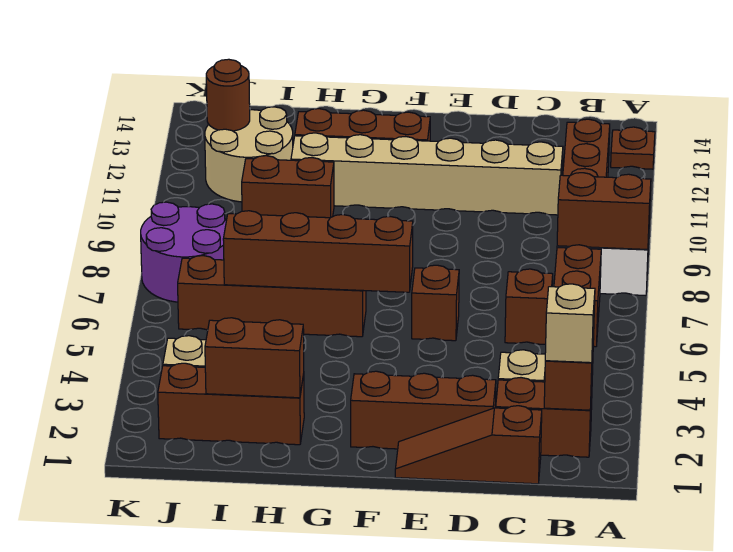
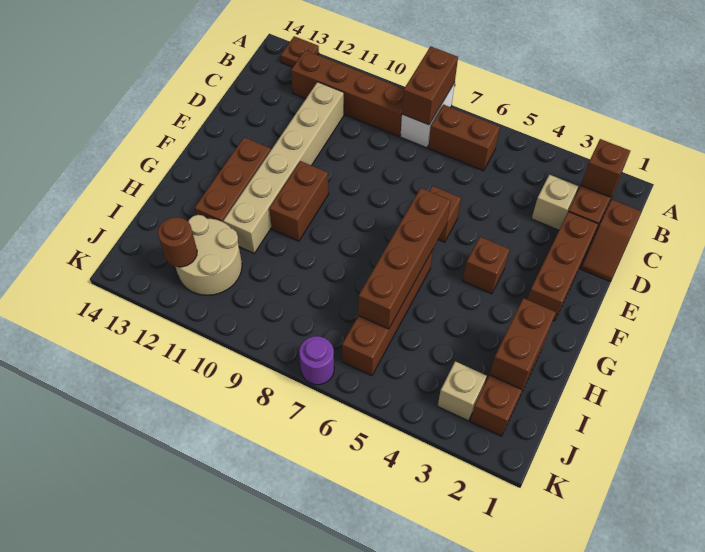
tan 1x1 brick [545,284,595,363] -> none
brown 1x3 slope [395,406,542,484] -> brown 1x2 slope [581,200,641,281]
brown 1x1 brick [505,269,553,344] -> brown 1x1 brick moved to [463,237,510,294]
brown 1x2 brick [242,156,334,218] -> brown 1x2 brick moved to [269,161,329,241]
purple 2x2 round brick [141,202,227,302] -> purple 1x1 round brick [299,336,334,385]

